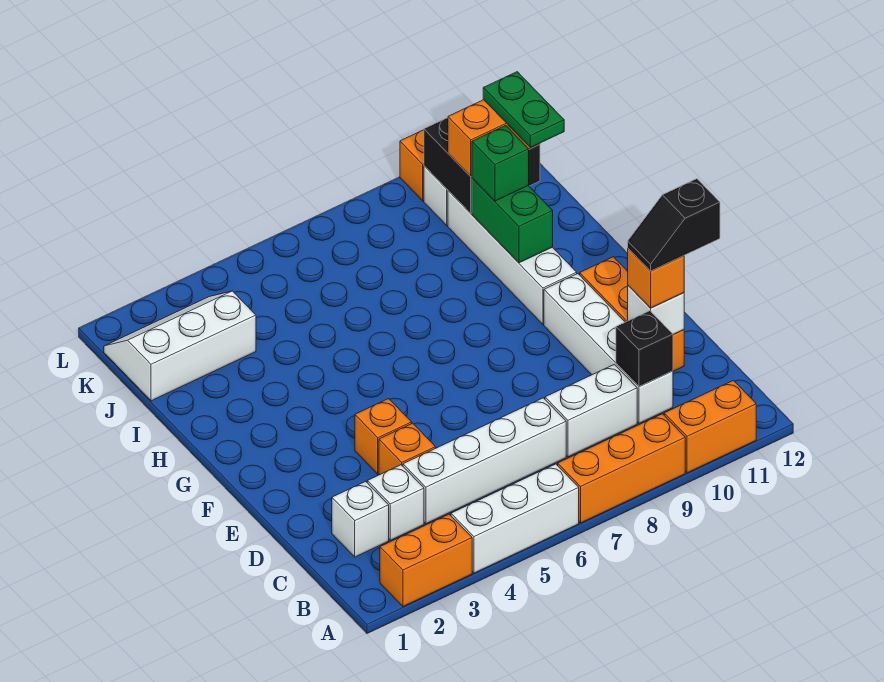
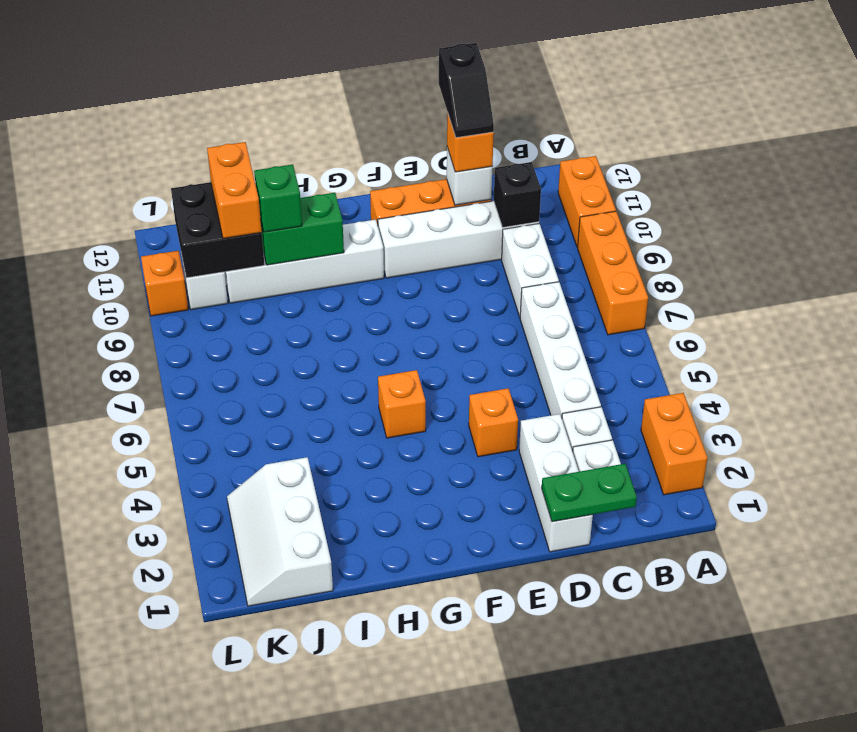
white 1x3 brick [451,464,579,573] -> white 1x3 brick moved to [519,414,593,552]
orange 1x1 brick [379,423,436,475] -> orange 1x1 brick moved to [378,370,426,438]
green 1x2 plate [483,72,564,147] -> green 1x2 plate moved to [542,464,637,522]

